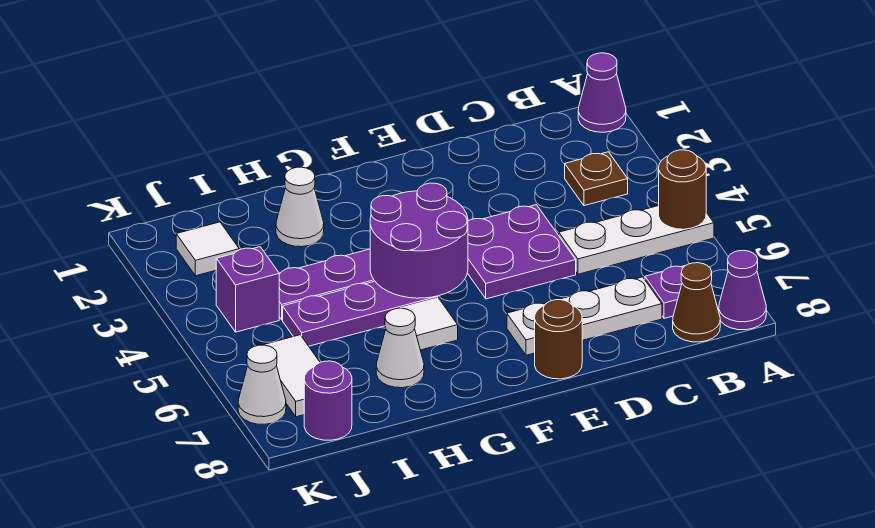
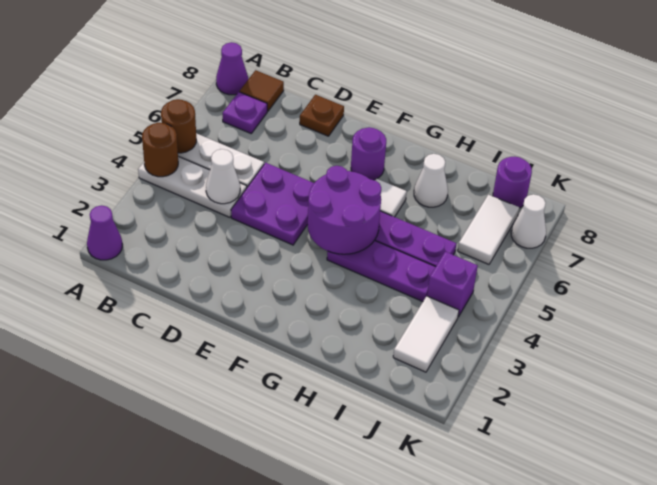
brown 1x1 plate [565,152,628,206] -> brown 1x1 plate moved to [300,95,344,136]
brown 1x1 cone [673,263,720,342] -> brown 1x1 tile [240,70,284,111]
white 1x3 plate [507,277,662,355] -> white 1x3 plate moved to [138,156,247,217]
brown 1x1 round brick [535,300,582,379] -> brown 1x1 round brick moved to [142,123,178,177]
none -> purple 1x1 round brick [351,127,386,180]
white 1x1 cone [276,167,324,247] -> white 1x1 cone moved to [206,149,240,204]
white 1x1 tile [176,222,239,276] -> white 1x2 tile [393,296,459,372]

